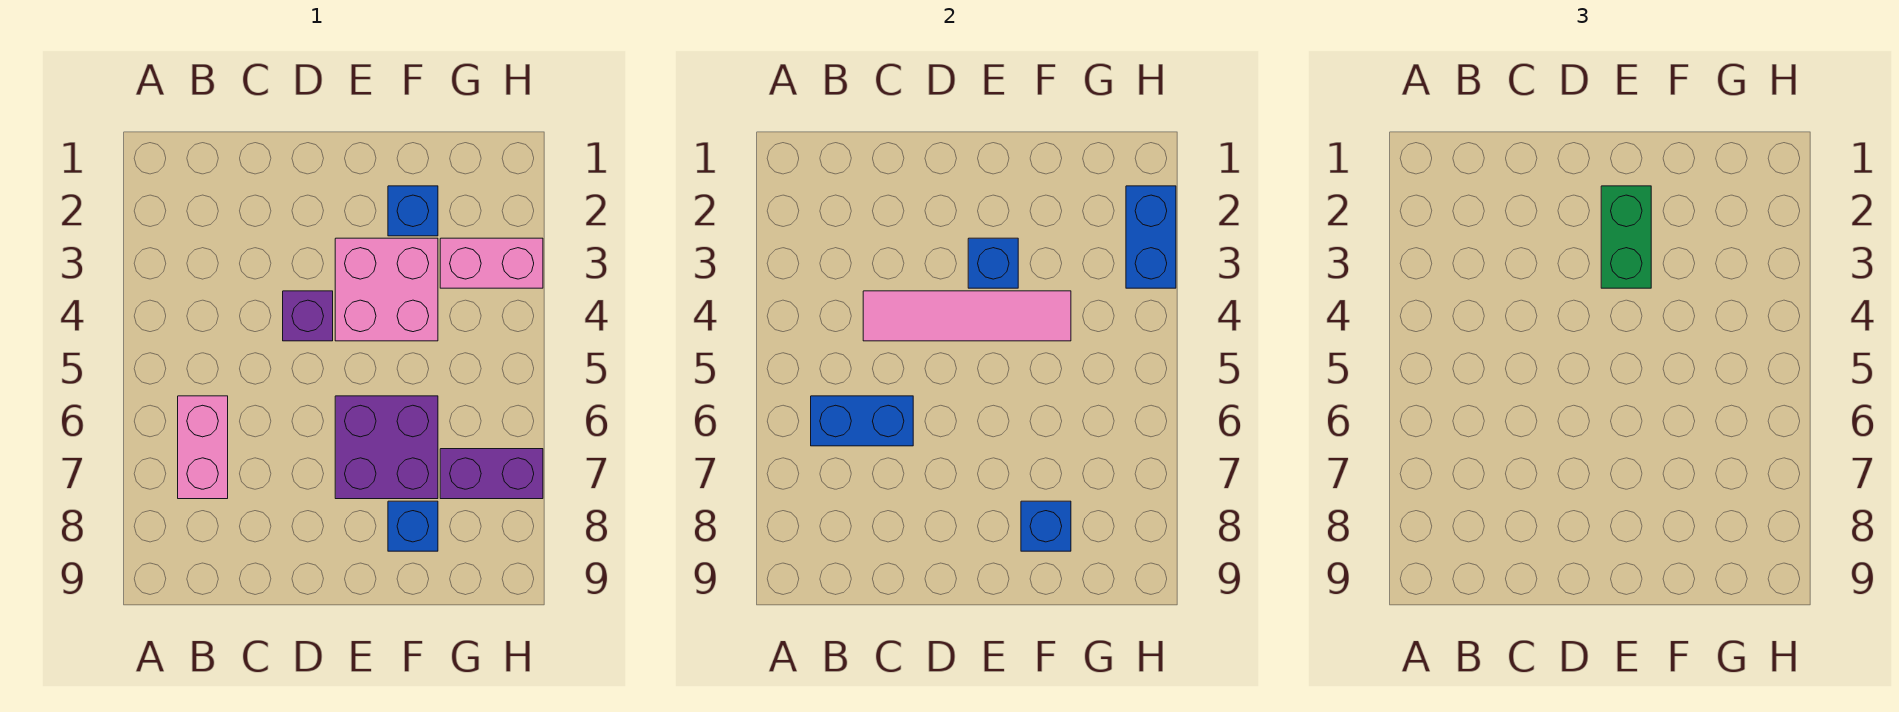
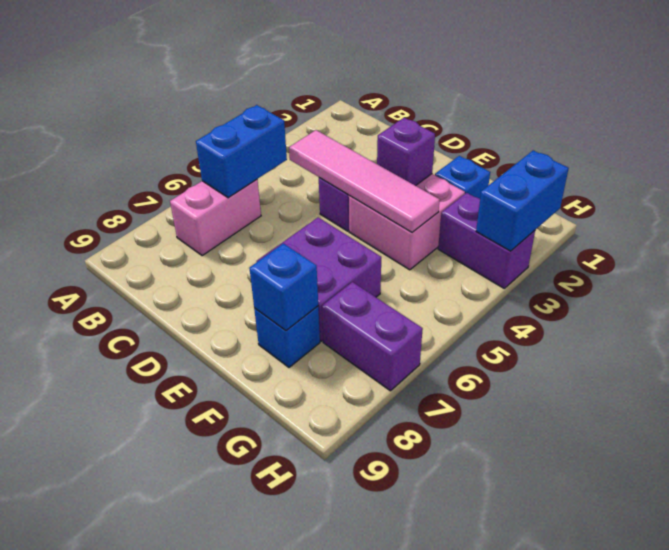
blue 1x2 brick [811,396,913,446] -> blue 1x2 brick turned to [196,105,287,198]
green 1x2 brick [1601,186,1651,288] -> none
blue 1x1 brick [968,238,1018,288] -> purple 1x1 brick [377,118,435,186]
pink 1x2 brick [440,238,543,288] -> purple 1x2 brick [438,193,535,288]

